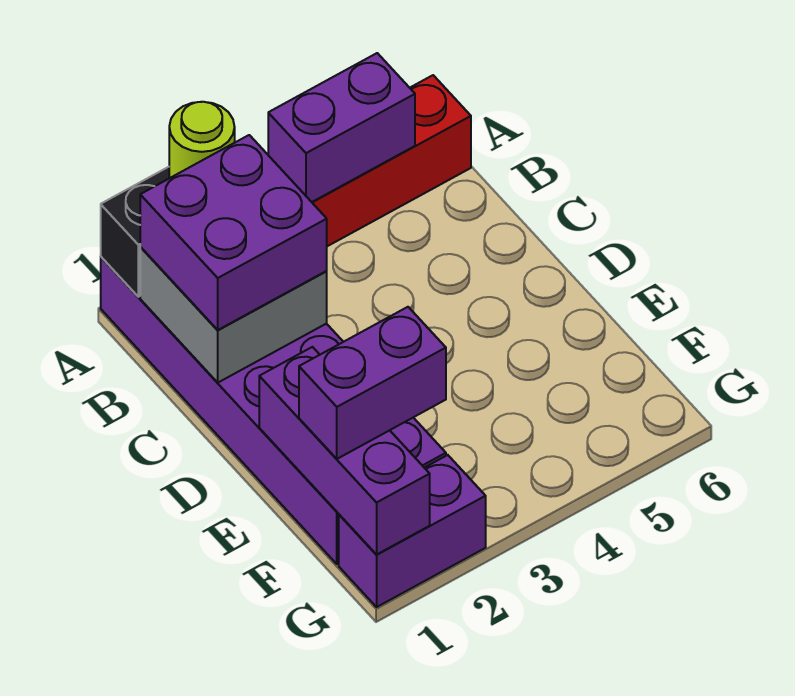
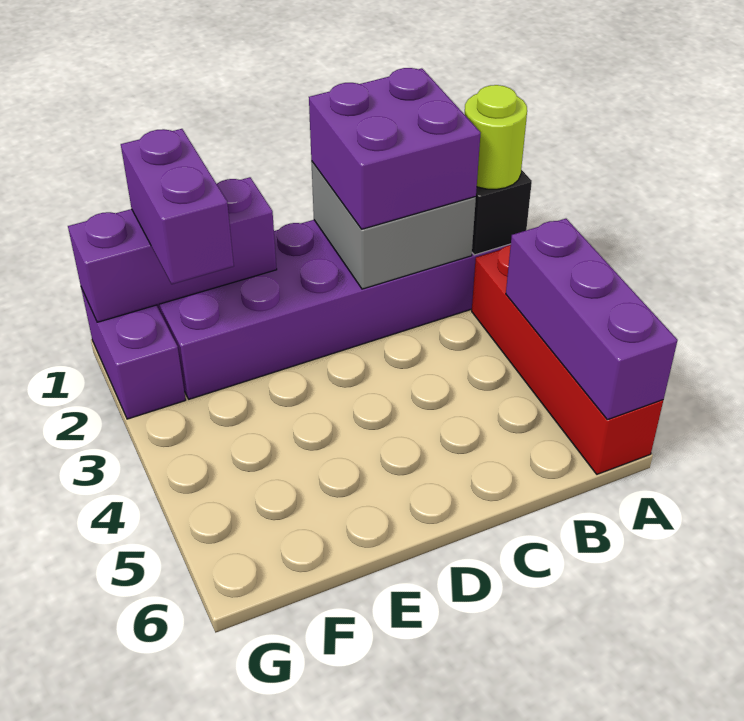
purple 1x2 brick [268,53,415,202] -> purple 1x3 brick [506,219,678,420]

